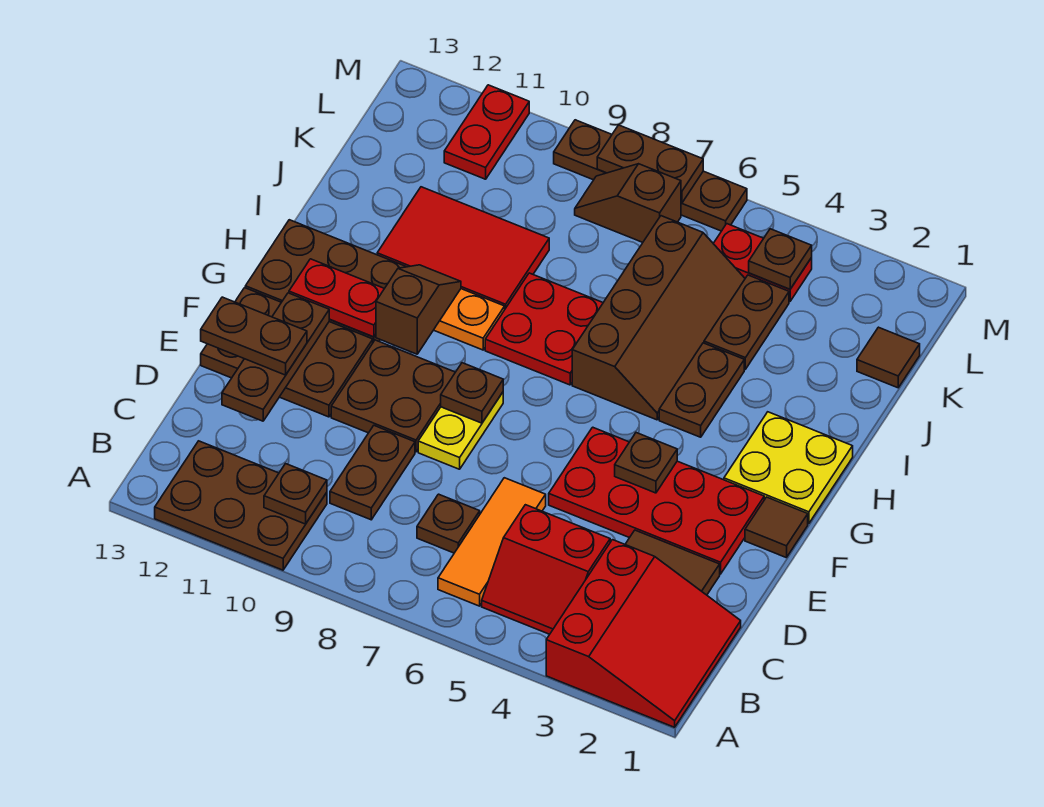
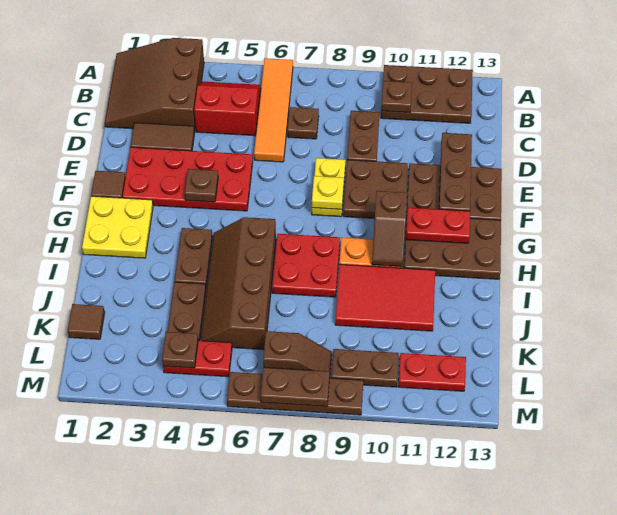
red 3x3 slope [546,540,741,727] -> brown 3x3 slope [105,38,204,132]
orange 1x3 tile [438,478,546,606] -> orange 1x4 tile [254,58,293,162]
brown 1x2 plate [201,297,307,375] -> brown 1x2 plate moved to [331,349,399,387]
brown 1x1 plate [441,363,503,423] -> yellow 1x1 plate [312,176,344,209]
red 1x2 plate [444,85,529,179] -> red 1x2 plate turned to [398,353,466,391]

